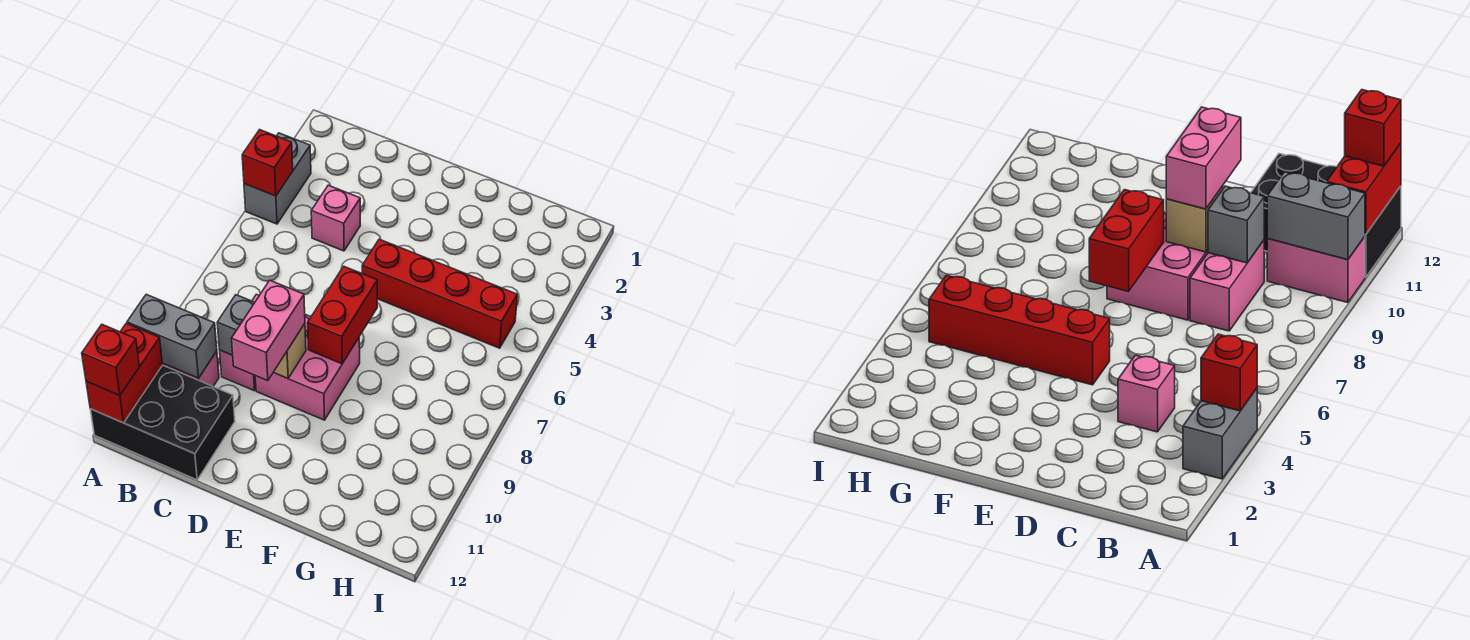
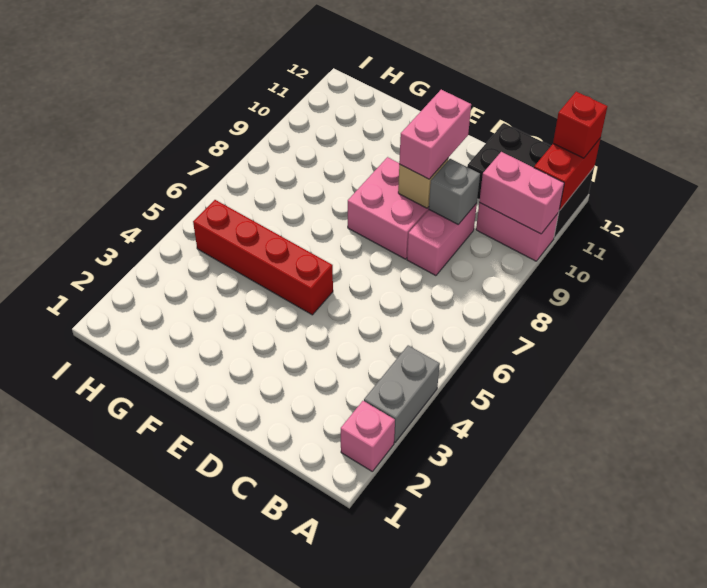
red 1x1 brick [242,130,293,196] -> none
grey 1x2 brick [127,294,217,378] -> pink 1x2 brick [479,152,564,234]
pink 1x1 brick [311,185,360,251] -> pink 1x1 brick moved to [341,401,395,471]
red 1x2 brick [308,266,377,364] -> none

